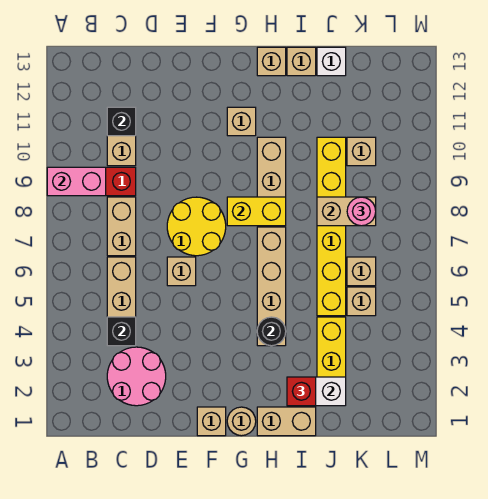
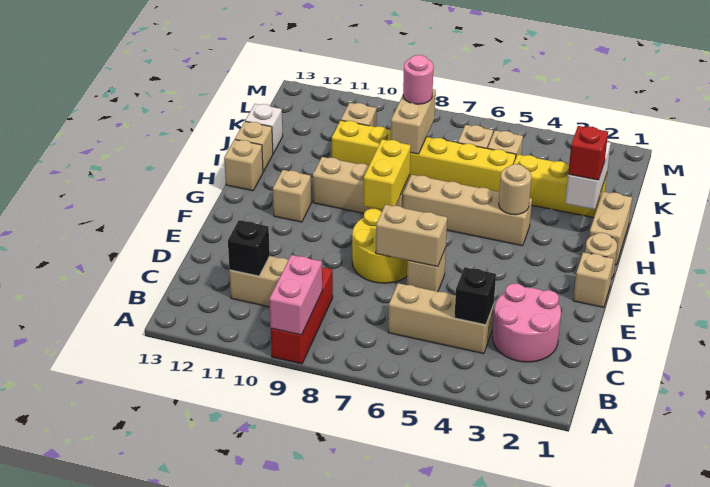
tan 1x2 brick [107,197,136,256] -> tan 1x2 brick moved to [376,205,447,267]
black 1x1 round brick [257,317,286,346] -> tan 1x1 round brick [499,164,532,215]

